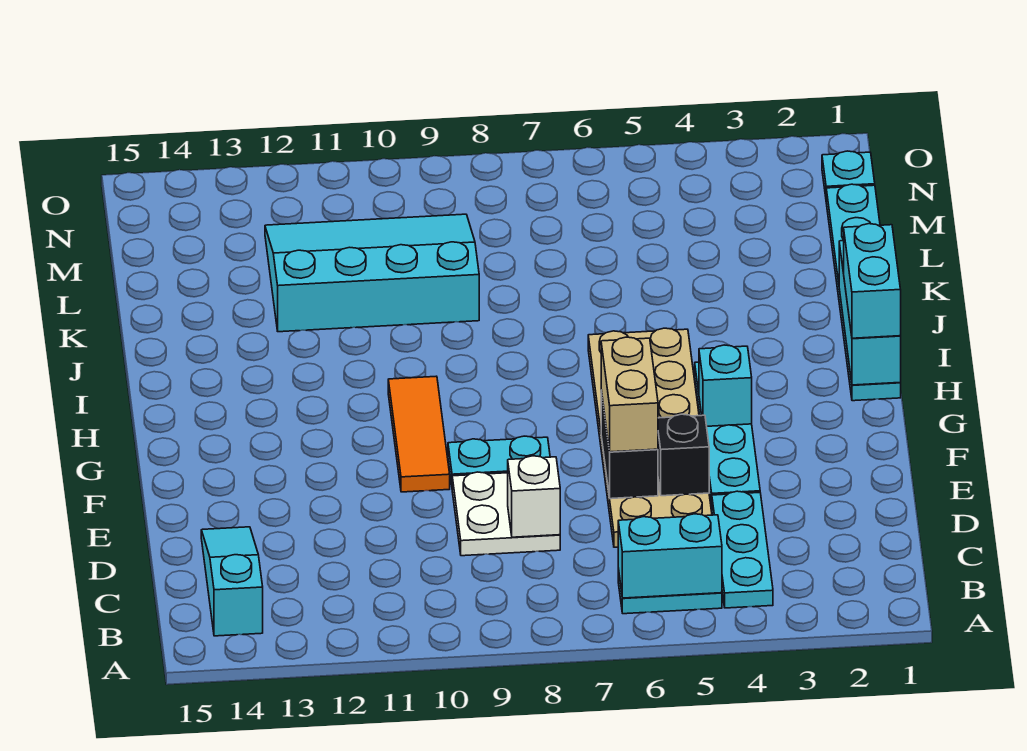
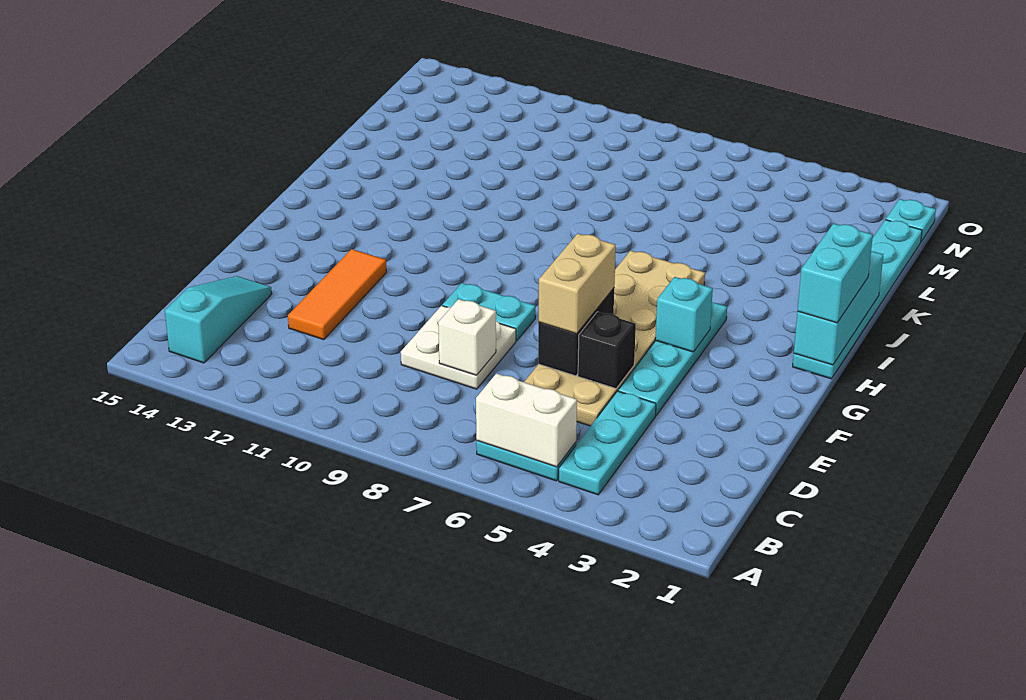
cyan 1x2 brick [618,514,722,598] -> white 1x2 brick [476,374,577,467]
orange 1x3 tile [388,376,450,492] -> orange 1x3 tile moved to [288,249,387,340]
cyan 3x4 slope [265,214,479,332] -> none

